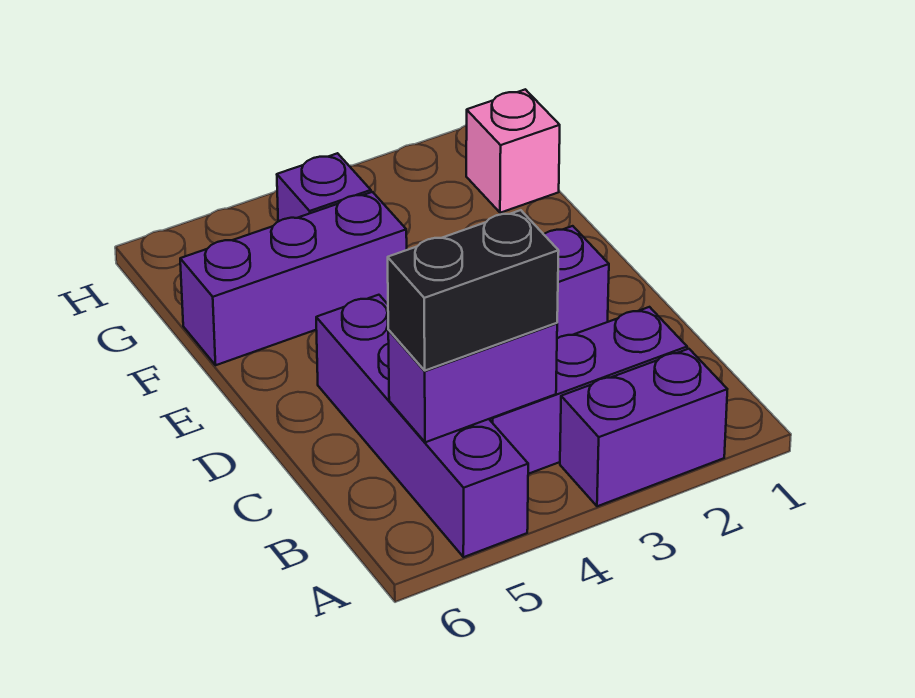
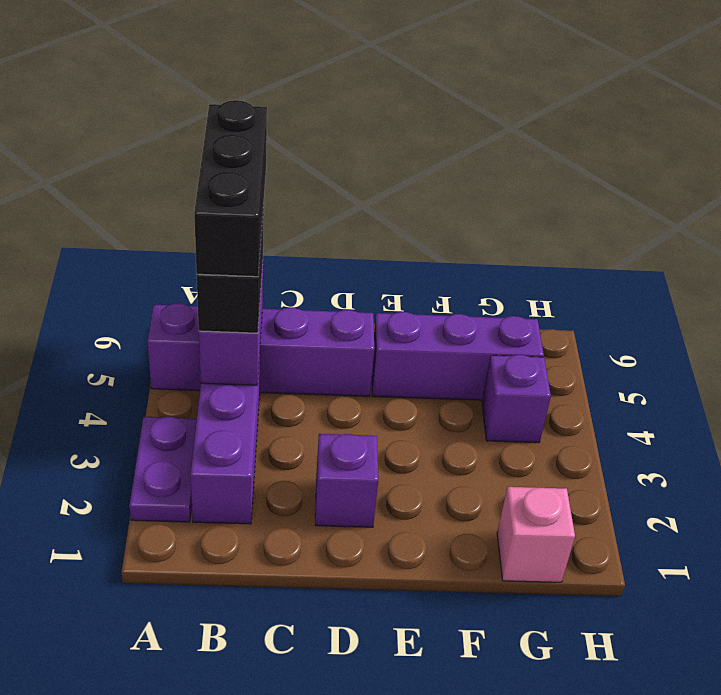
purple 1x2 brick [560,349,727,506] -> purple 1x2 plate [129,417,197,522]
none -> black 1x3 brick [194,100,267,277]
purple 1x3 brick [180,192,407,365] -> purple 1x3 brick turned to [372,312,544,400]

